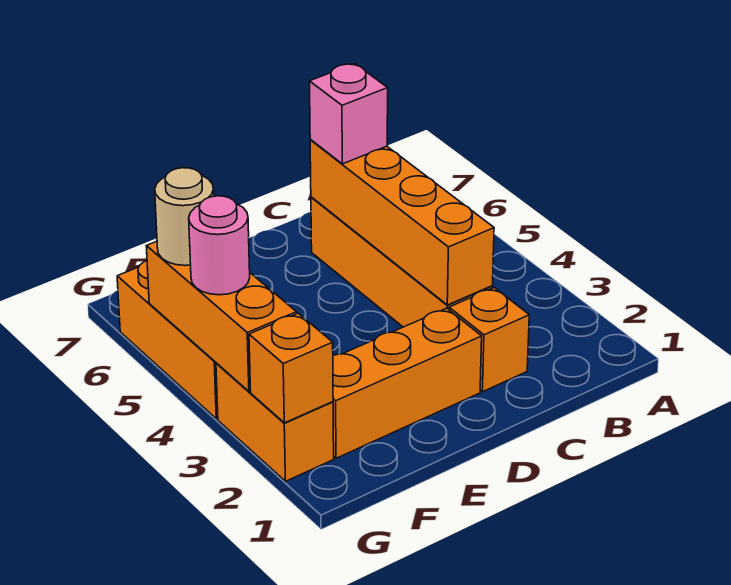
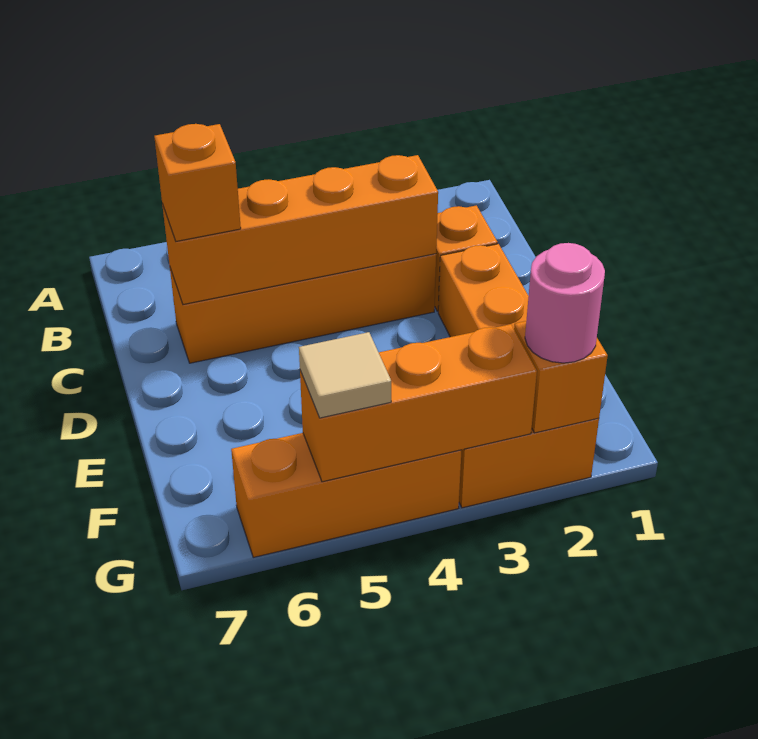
pink 1x1 brick [310,64,388,164] -> orange 1x1 brick [154,124,241,241]
pink 1x1 round brick [189,196,250,295] -> pink 1x1 round brick moved to [525,243,605,363]
tan 1x1 round brick [155,168,214,266] -> tan 1x1 tile [299,332,391,418]

